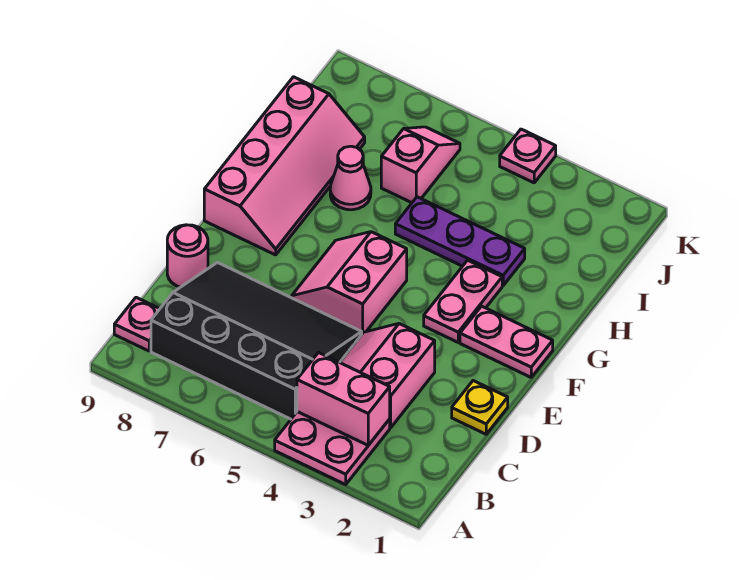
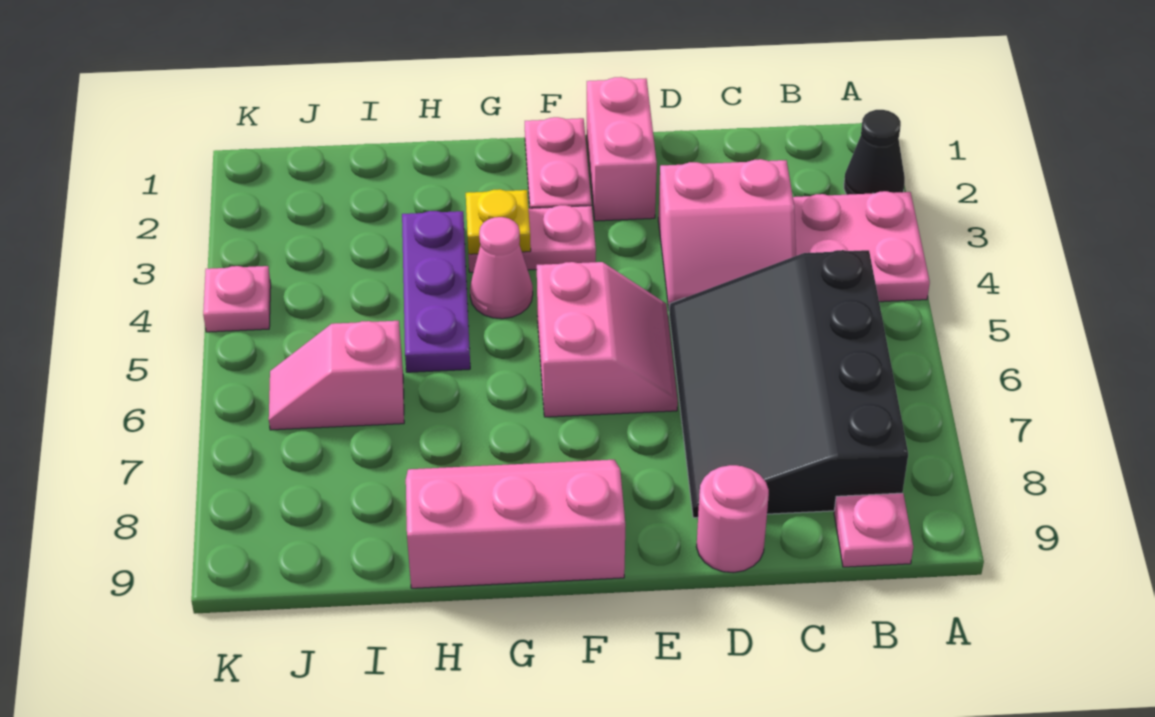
none -> black 1x1 cone [844,110,905,195]
pink 1x2 brick [297,353,390,445] -> pink 1x2 brick moved to [587,77,657,221]
yellow 1x1 plate [452,381,508,434] -> yellow 1x1 plate moved to [466,189,531,254]
pink 2x2 slope [291,232,407,334] -> pink 2x2 slope turned to [537,262,678,417]
pink 2x4 slope [204,77,365,255] -> pink 2x3 slope [406,460,626,588]
pink 1x1 cone [330,146,371,210] -> pink 1x1 cone moved to [470,217,533,319]

